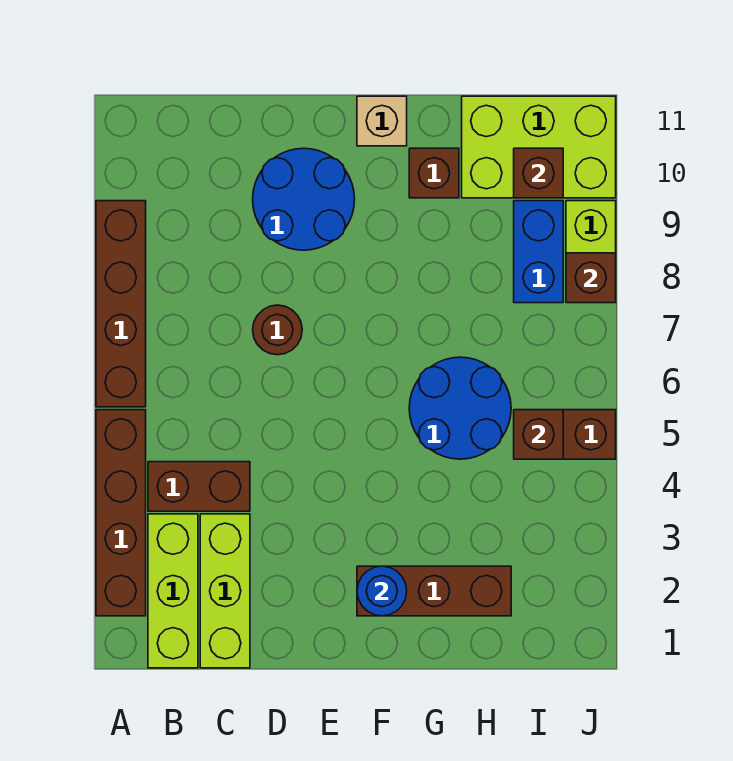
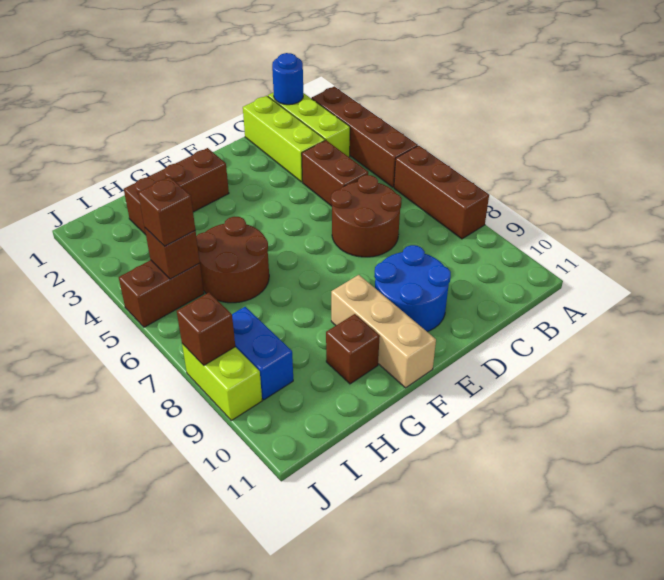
brown 1x4 brick [96,201,146,407] -> brown 1x3 brick [394,146,489,239]
brown 1x2 brick [148,462,250,511] -> brown 1x2 brick turned to [302,140,368,206]
brown 1x1 round brick [253,305,302,355] -> brown 2x2 round brick [331,175,402,257]
blue 1x1 round brick [357,566,407,616] -> blue 1x1 round brick moved to [272,53,303,105]
tan 1x1 brick [357,96,407,146] -> tan 1x3 brick [331,275,436,388]
blue 2x2 round brick [409,357,511,459] -> brown 2x2 round brick [196,217,269,303]
lime 2x3 brick [462,96,616,198] -> none
brown 1x1 brick [514,148,563,198] -> brown 1x1 brick moved to [138,177,195,246]

